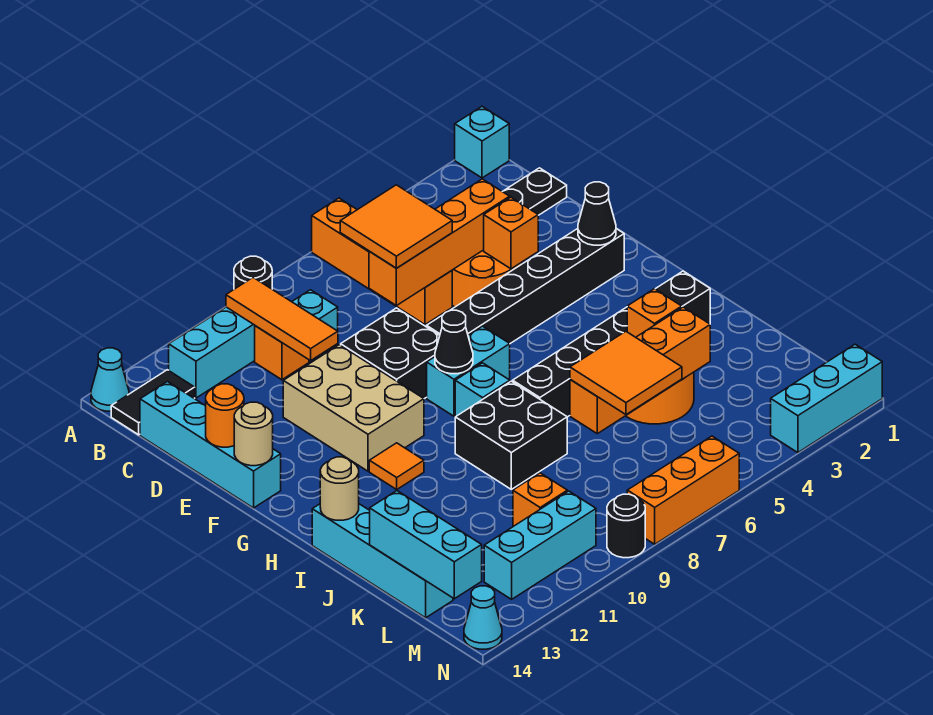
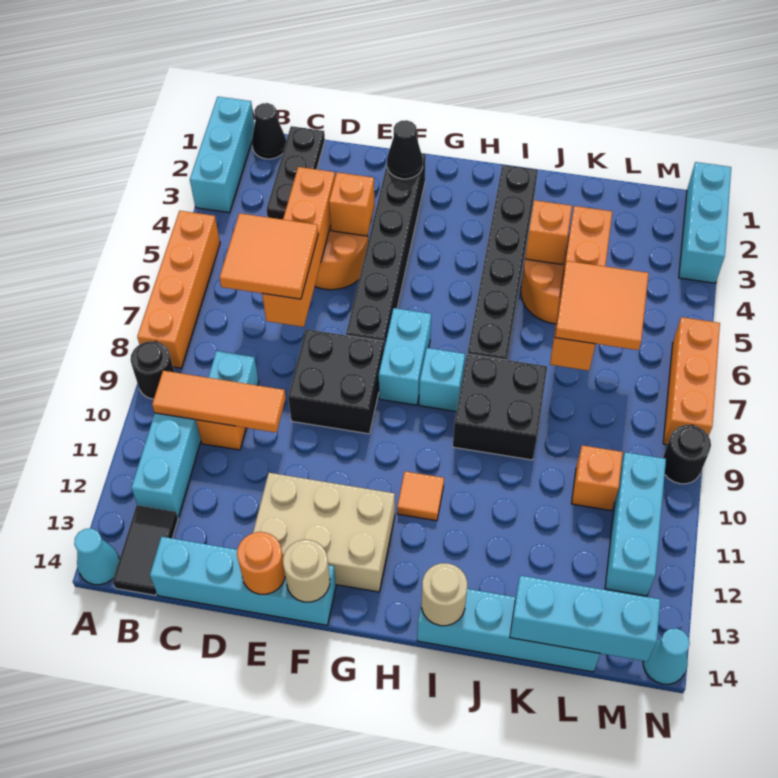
cyan 1x1 brick [455,107,509,178] -> cyan 1x3 brick [190,97,254,213]
orange 1x4 brick [312,198,452,325] -> orange 1x4 brick turned to [137,211,220,368]
tan 2x3 brick [283,345,424,471] -> tan 2x3 brick moved to [253,473,395,592]
black 1x1 cone [435,310,473,374] -> black 1x1 cone moved to [252,103,286,159]

